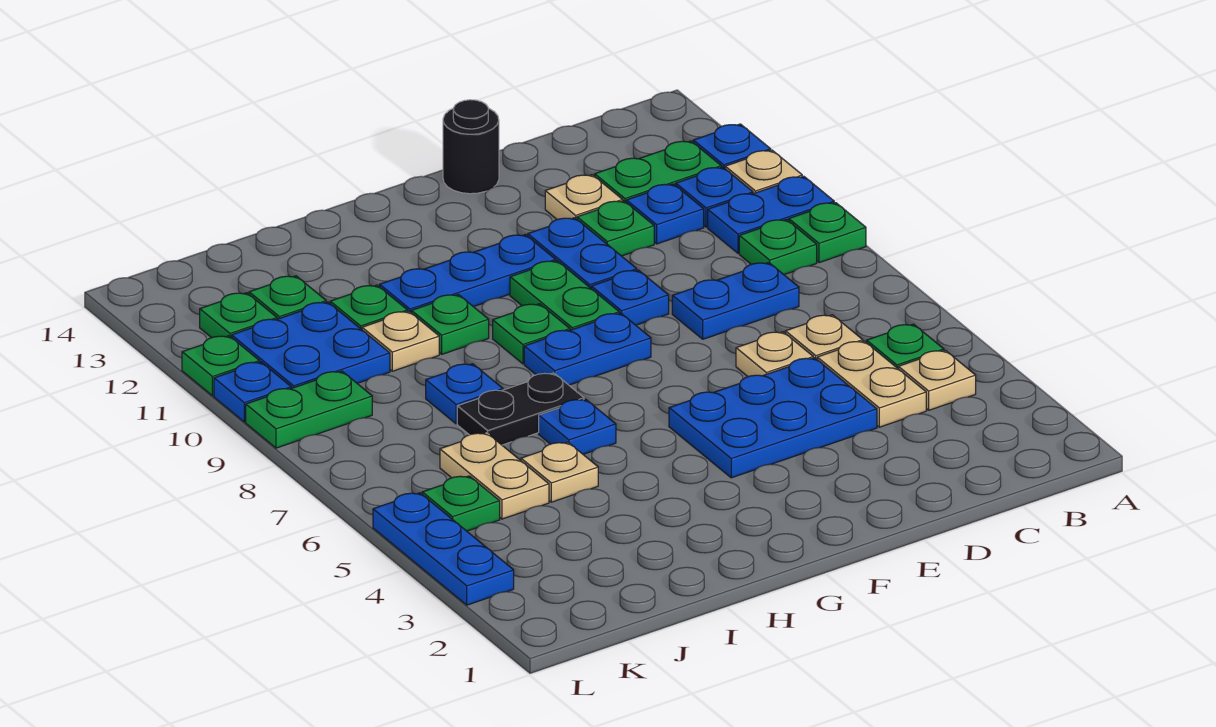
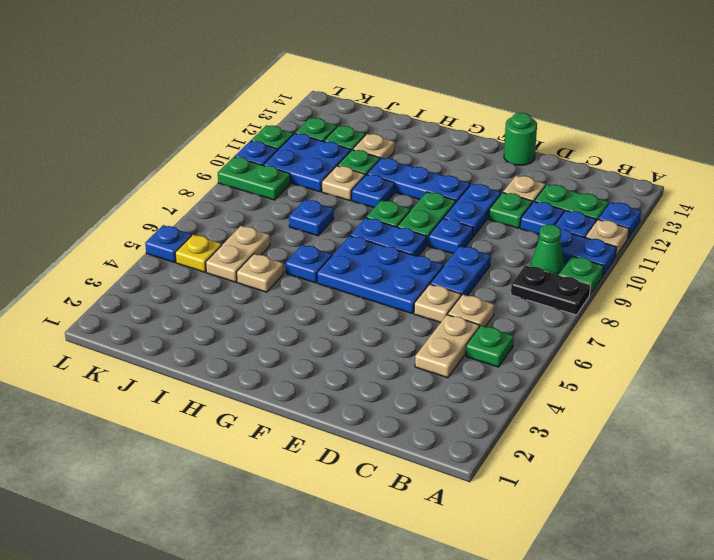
tan 1x1 plate [898,350,976,410] -> tan 1x1 plate moved to [353,134,395,159]
green 1x1 plate [739,219,817,275] -> green 1x1 cone [531,224,565,275]
blue 1x2 plate [672,262,799,339] -> blue 1x2 plate turned to [430,246,491,296]
blue 2x3 plate [669,358,877,478] -> blue 2x3 plate moved to [317,236,443,314]
black 1x1 round brick [443,100,499,194] -> green 1x1 round brick [504,113,537,165]
black 1x2 plate [457,373,584,445] -> black 1x2 plate moved to [511,265,590,315]
green 1x1 plate [411,294,489,354] -> blue 1x1 plate [352,174,395,208]
green 1x1 plate [422,476,500,531] -> yellow 1x1 plate [175,235,222,272]
blue 1x3 plate [373,493,514,605] -> blue 1x1 plate [145,225,192,262]

